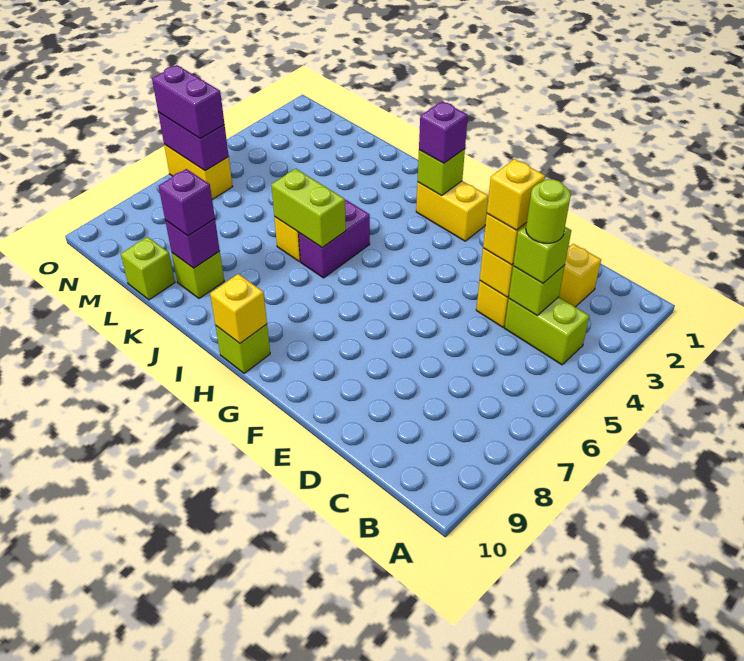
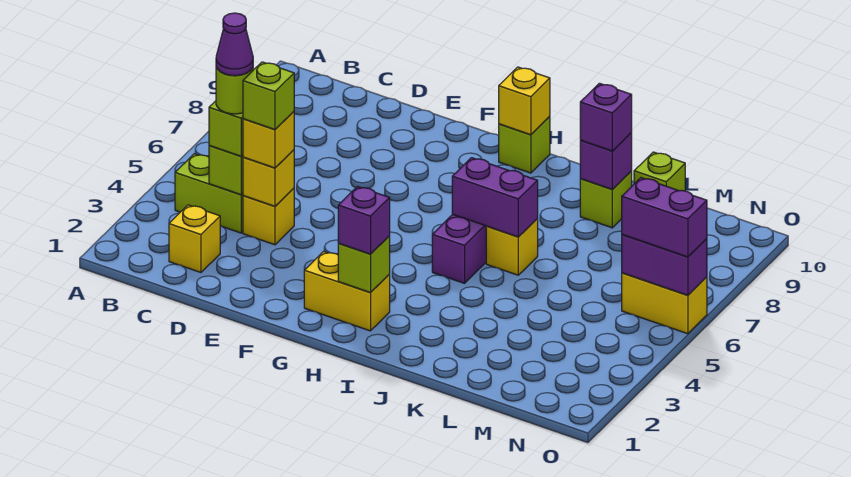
none -> purple 1x1 cone [216,13,253,76]
yellow 1x1 brick [487,159,545,230] -> lime 1x1 brick [243,62,294,130]
lime 1x2 brick [271,169,346,247] -> purple 1x2 brick [452,158,538,237]

